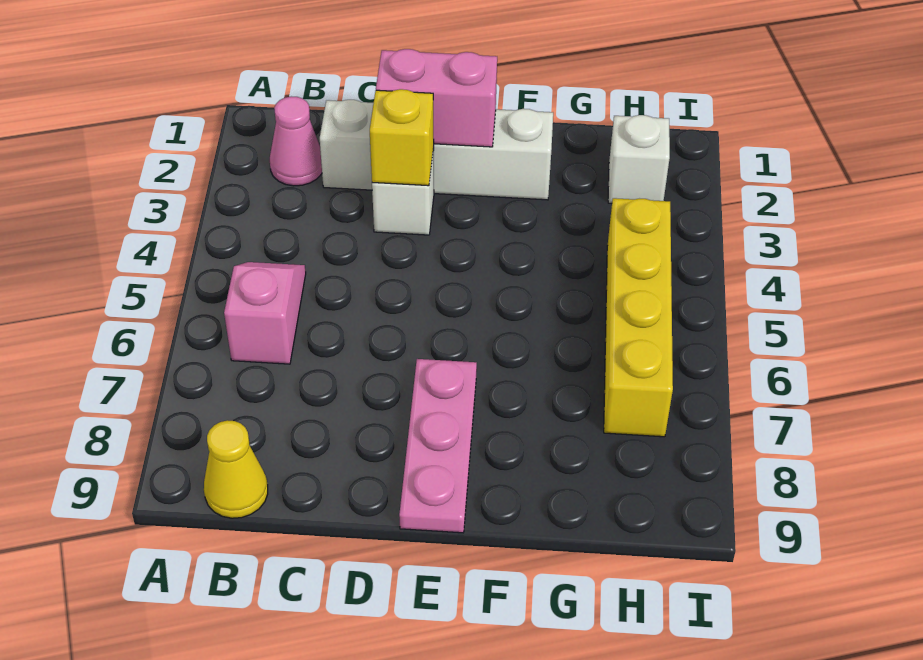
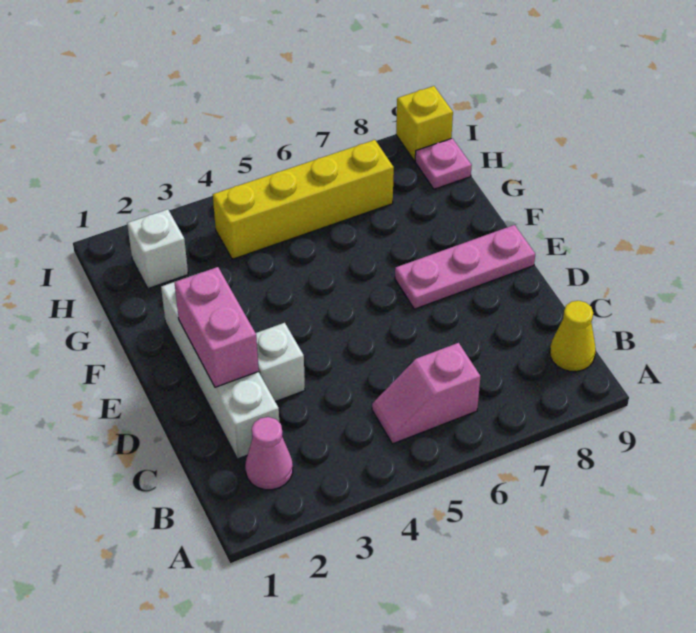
yellow 1x1 brick [370,89,434,186] -> yellow 1x1 brick moved to [396,86,453,161]
none -> pink 1x1 plate [415,138,472,189]

